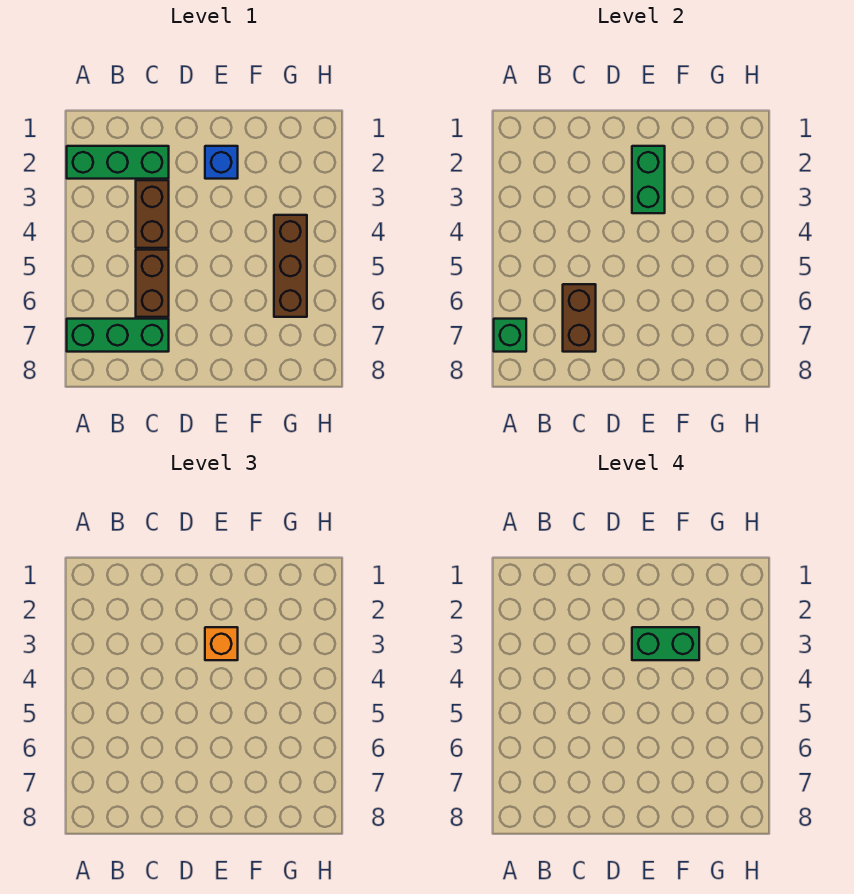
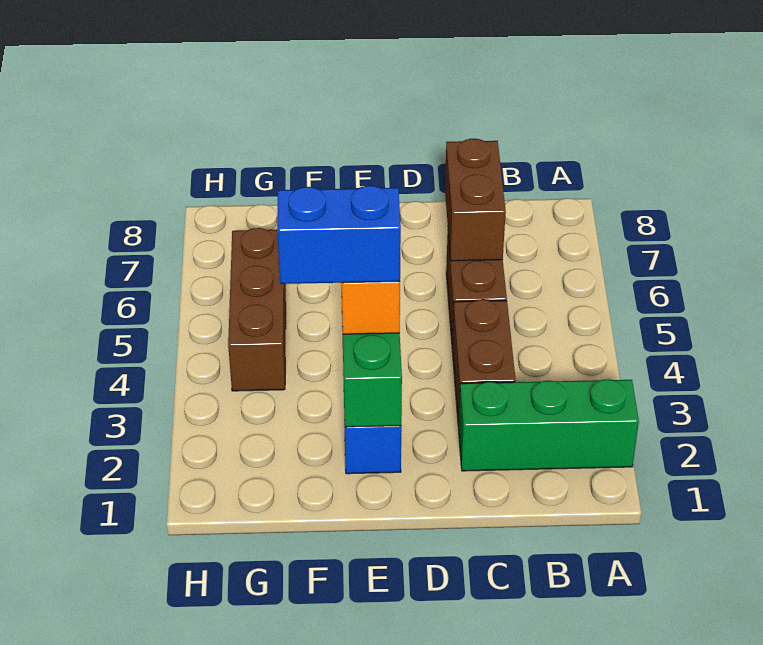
green 1x3 brick [67,319,169,352] -> none
green 1x1 brick [494,319,526,352] -> none
green 1x2 brick [632,627,699,660] -> blue 1x2 brick [277,186,401,284]

